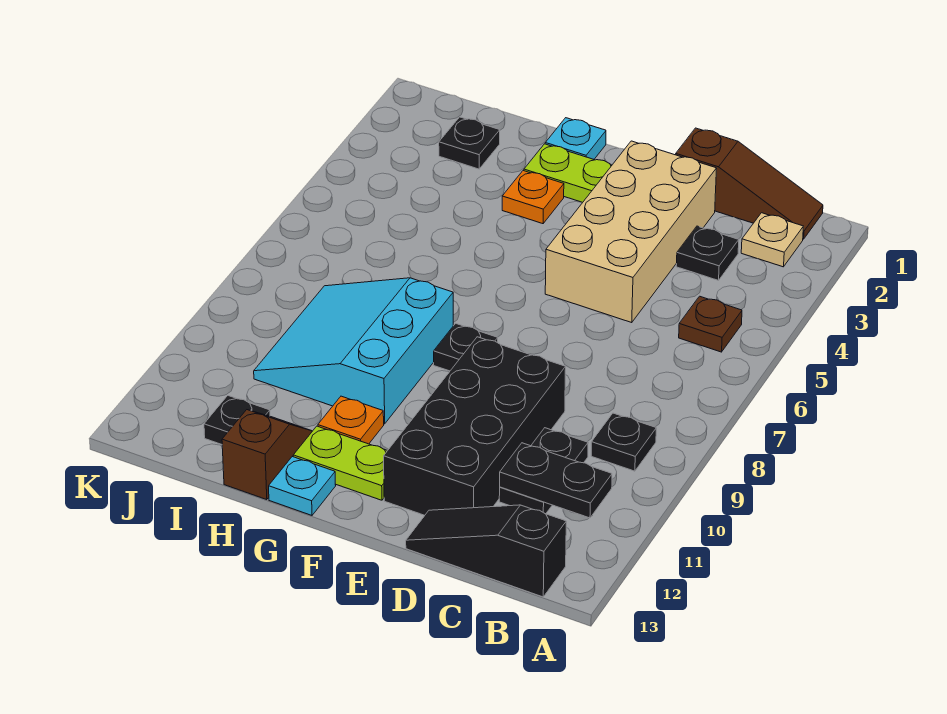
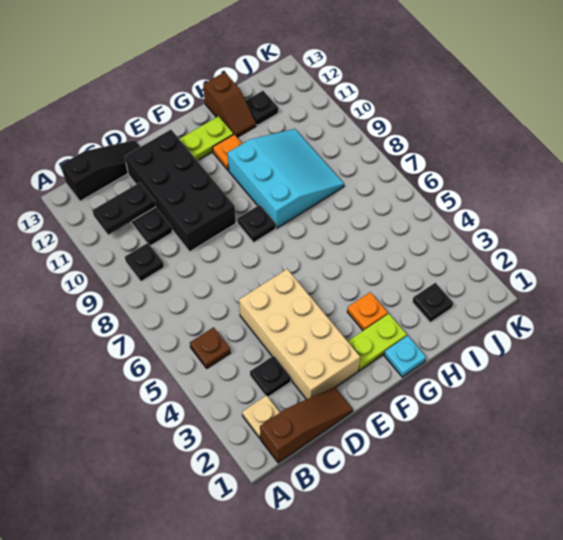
brown 1x3 slope [676,128,823,239] -> brown 1x3 slope turned to [260,387,353,463]
cyan 1x1 plate [269,457,336,515] -> none

